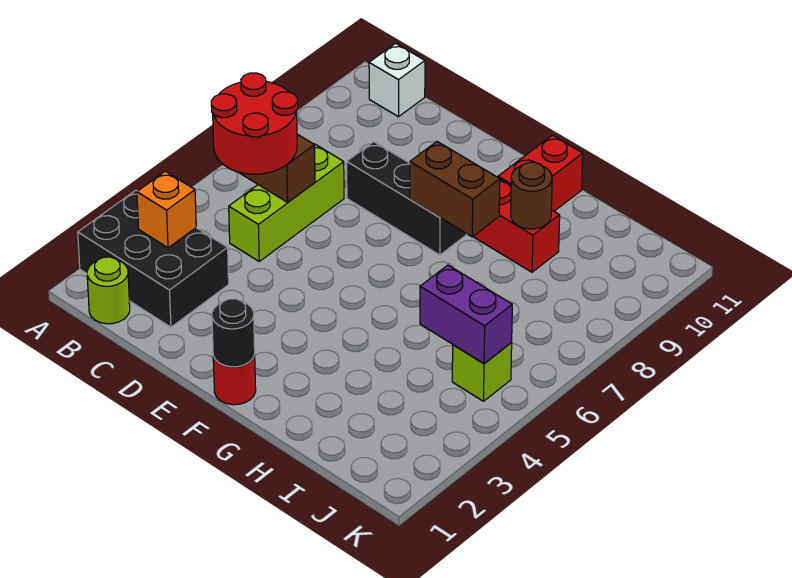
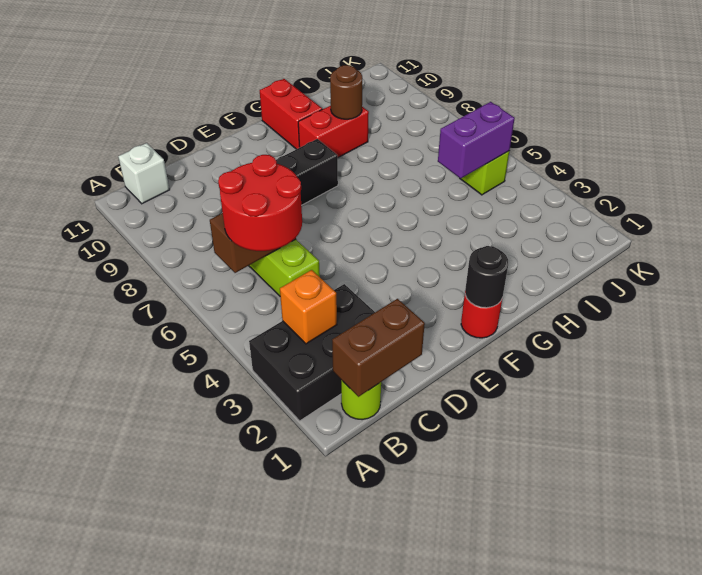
brown 1x2 brick [410,142,500,237] -> brown 1x2 brick moved to [332,299,425,397]

